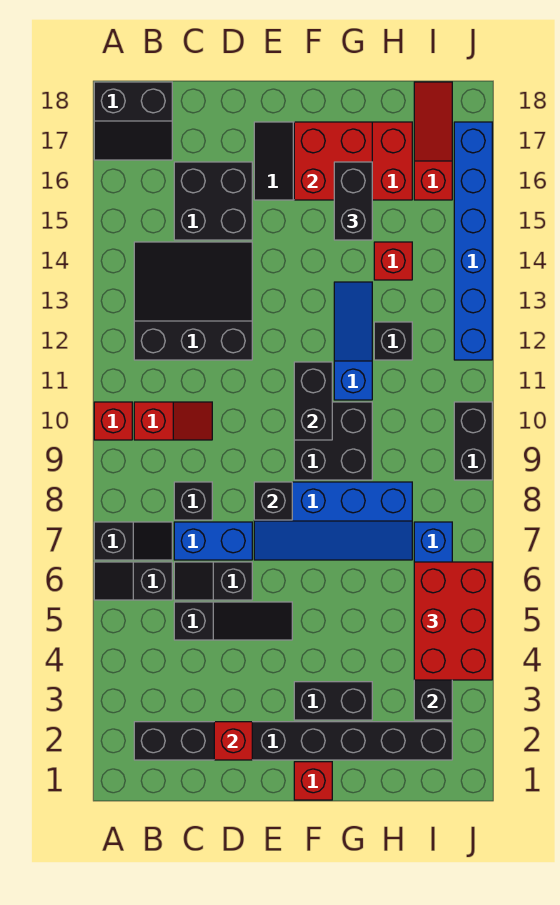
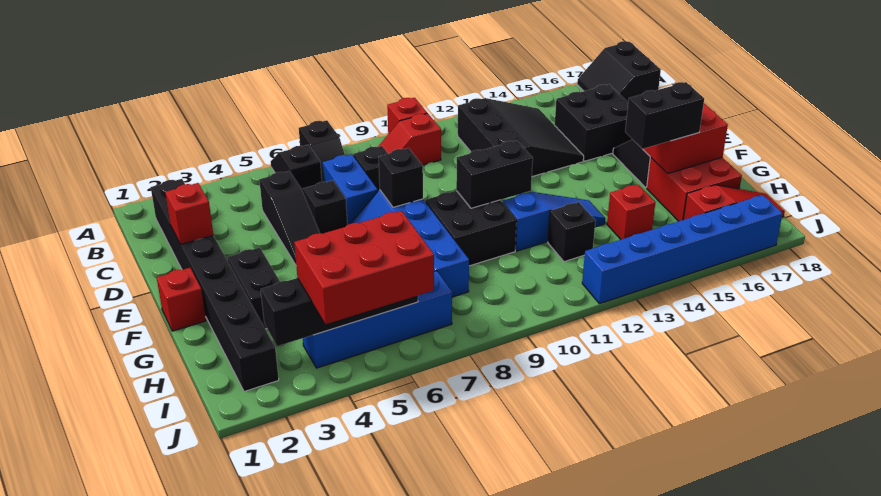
red 1x2 slope [134,402,212,440] -> red 1x2 slope turned to [378,113,441,165]
black 1x2 brick [454,402,492,480] -> none

